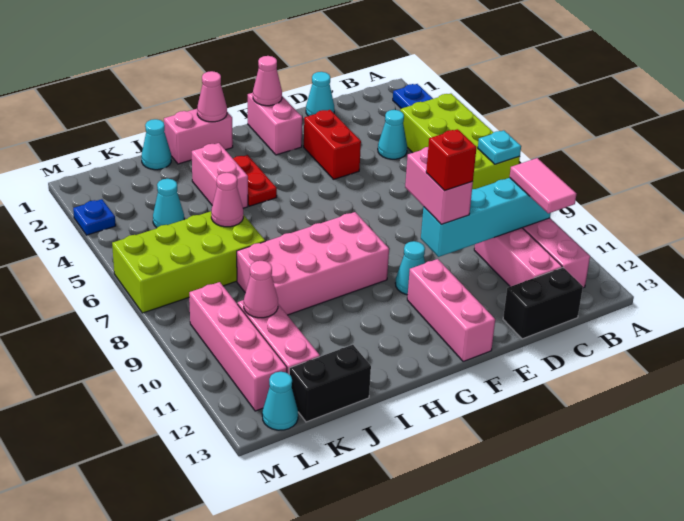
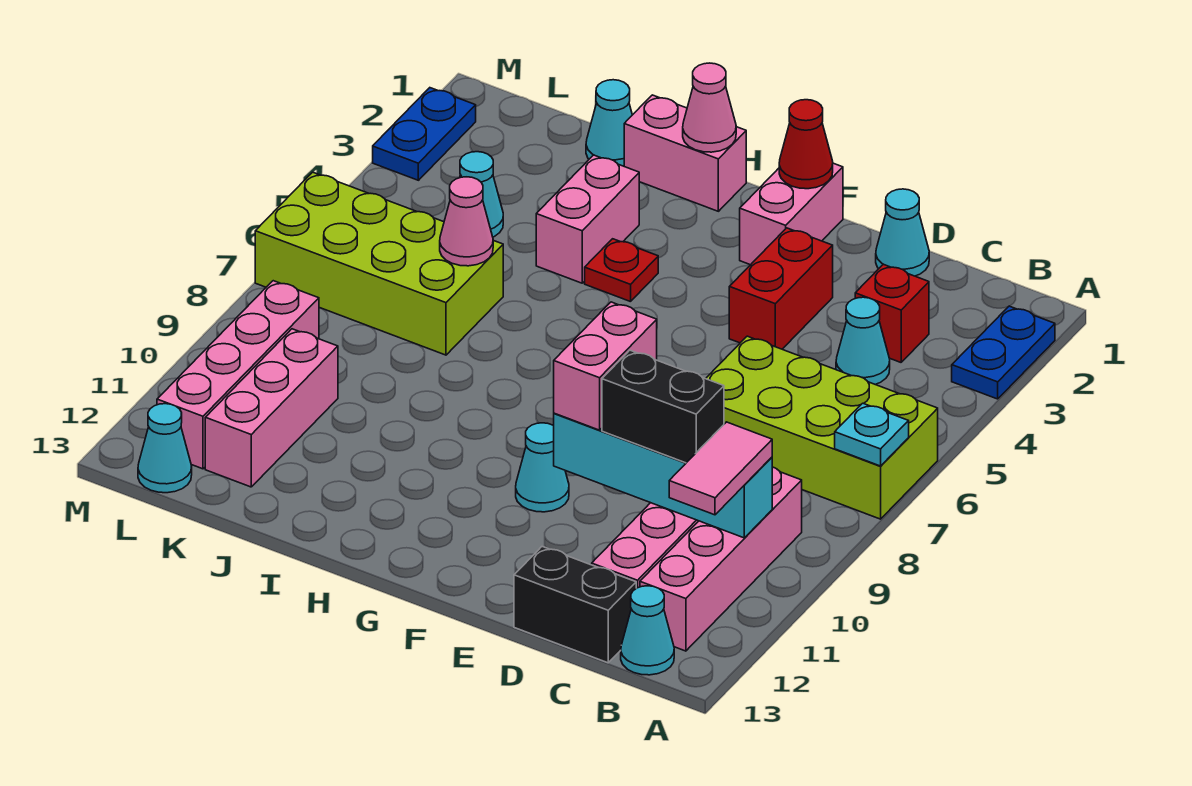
lime 2x4 brick [400,94,520,189] -> lime 2x4 brick turned to [706,336,938,519]
none -> cyan 1x1 cone [621,586,674,675]
red 1x1 brick [426,129,477,191] -> red 1x1 brick moved to [855,264,929,362]
pink 1x1 cone [253,56,282,106] -> red 1x1 cone [779,100,833,189]
pink 1x3 brick [407,259,495,362] -> none
pink 2x4 brick [237,212,389,315] -> none
red 1x2 plate [233,155,277,206] -> red 1x1 plate [585,239,658,302]
black 1x2 brick [289,345,371,422] -> black 1x2 brick moved to [602,350,724,463]
pink 1x1 cone [244,261,278,318] -> none
blue 1x1 plate [73,199,116,235] -> blue 1x2 plate [373,88,476,180]

